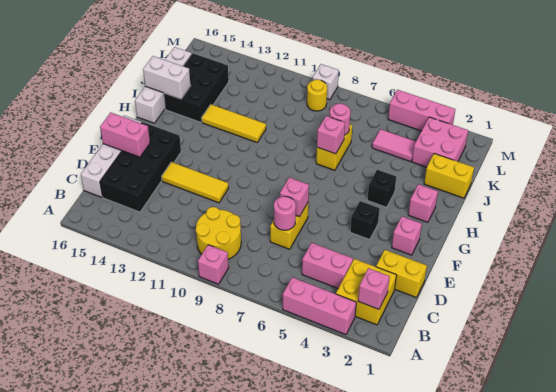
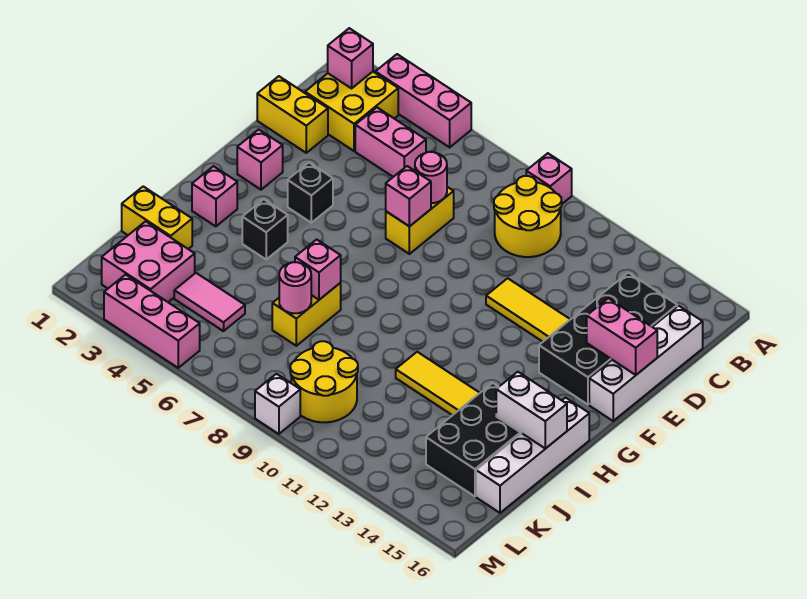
yellow 1x1 round brick [307,80,327,111] -> yellow 2x2 round brick [290,341,358,422]

